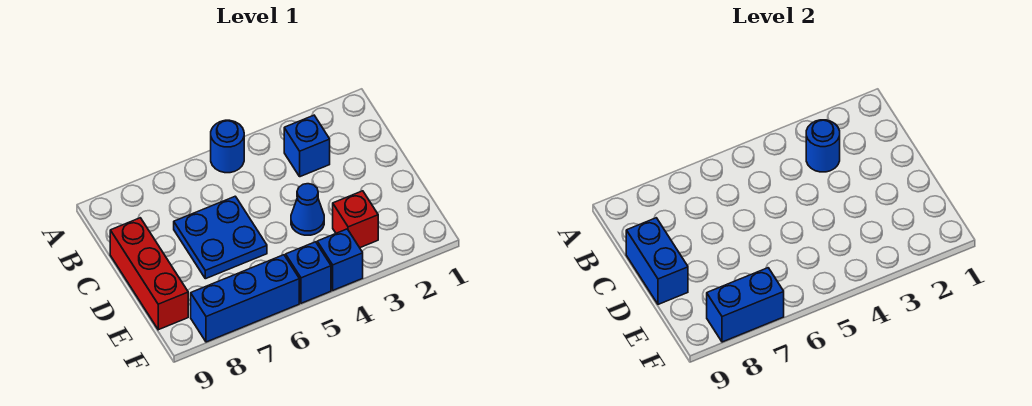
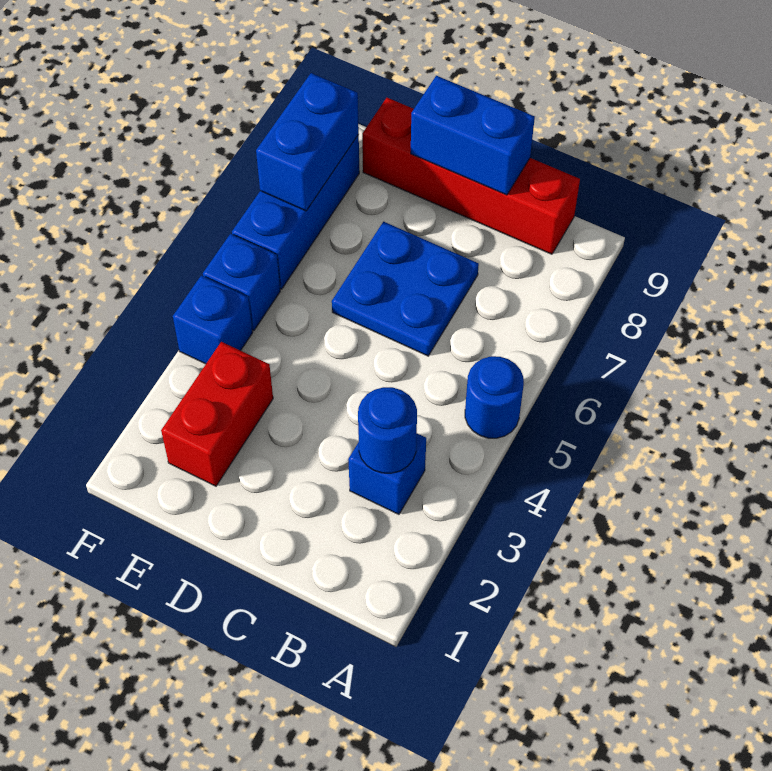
red 1x3 brick [110,218,188,330] -> red 1x4 brick [362,98,580,254]
blue 1x1 cone [291,184,324,235] -> none
red 1x1 brick [333,191,378,248] -> red 1x2 brick [161,342,273,486]

